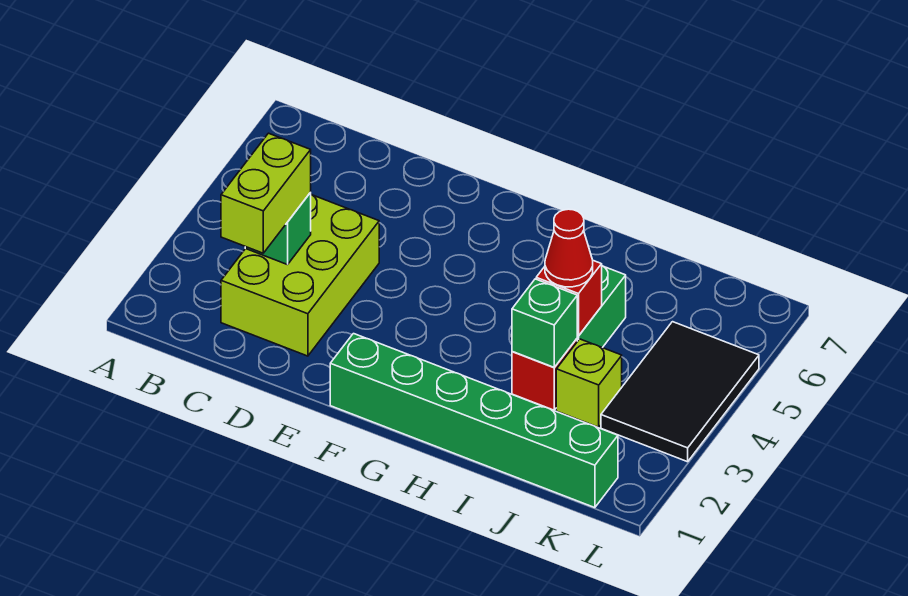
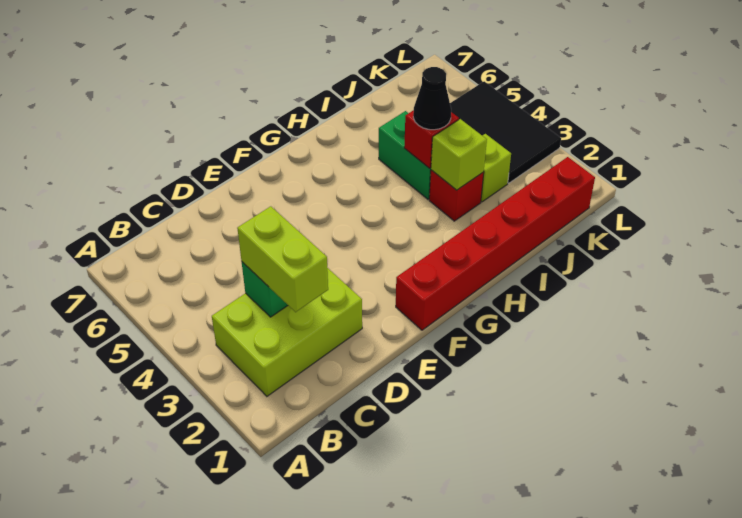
lime 2x3 brick [221,194,379,356] -> lime 2x3 brick turned to [212,268,362,396]
green 1x6 brick [330,334,618,508] -> red 1x6 brick [396,157,595,330]
green 1x1 brick [512,279,577,367] -> lime 1x1 brick [431,119,487,190]
red 1x1 cone [545,209,593,287] -> black 1x1 cone [413,67,451,130]

